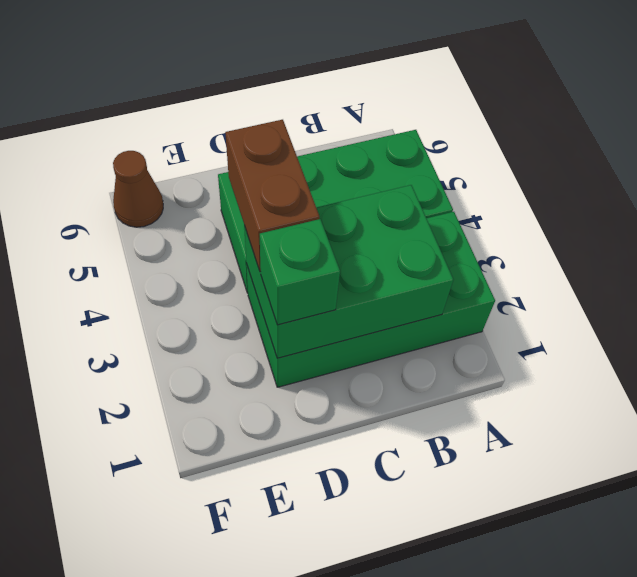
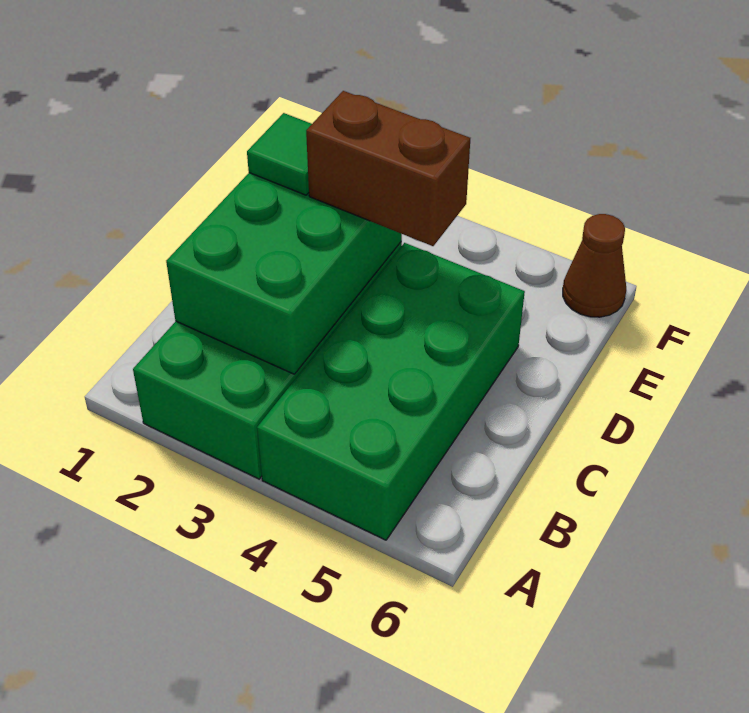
green 1x1 brick [260,219,340,325] -> green 1x1 tile [247,113,312,195]

